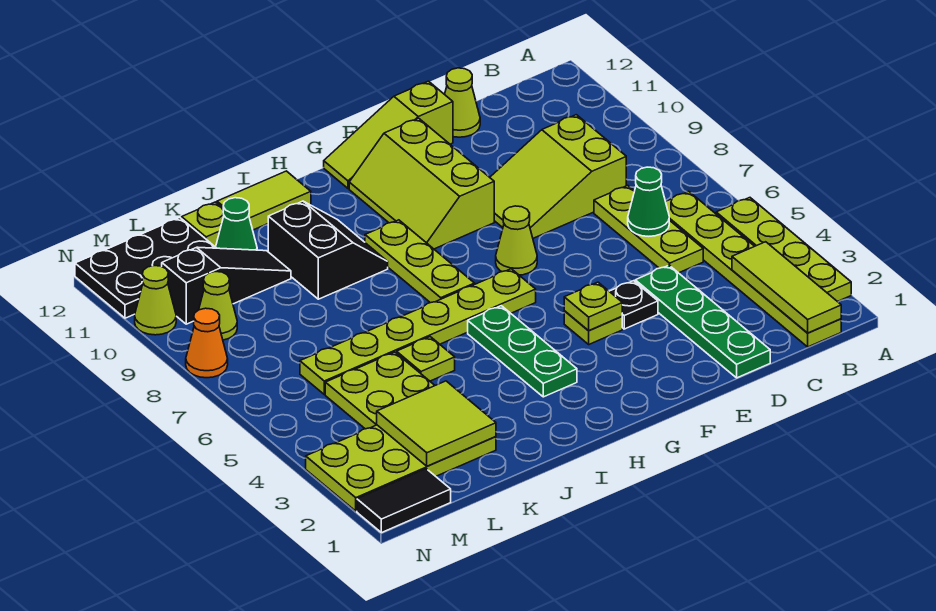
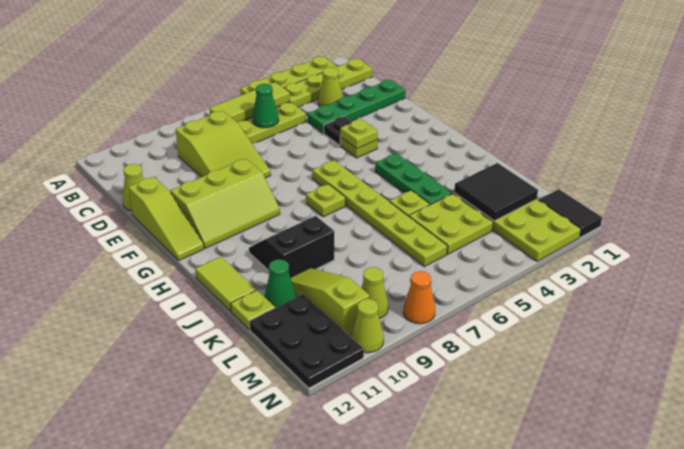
lime 1x3 tile [732,242,841,333] -> lime 1x3 tile moved to [209,82,290,122]
lime 1x1 cone [496,206,537,275] -> lime 1x1 cone moved to [318,67,343,106]
green 1x3 plate [468,306,577,397] -> green 1x3 plate turned to [375,153,452,205]
lime 1x3 plate [365,220,475,303] -> lime 1x1 plate [306,184,346,217]
lime 2x2 tile [377,381,496,466] -> black 2x2 tile [454,163,538,221]
black 1x3 slope [162,247,291,324] -> lime 1x3 slope [291,268,369,335]

